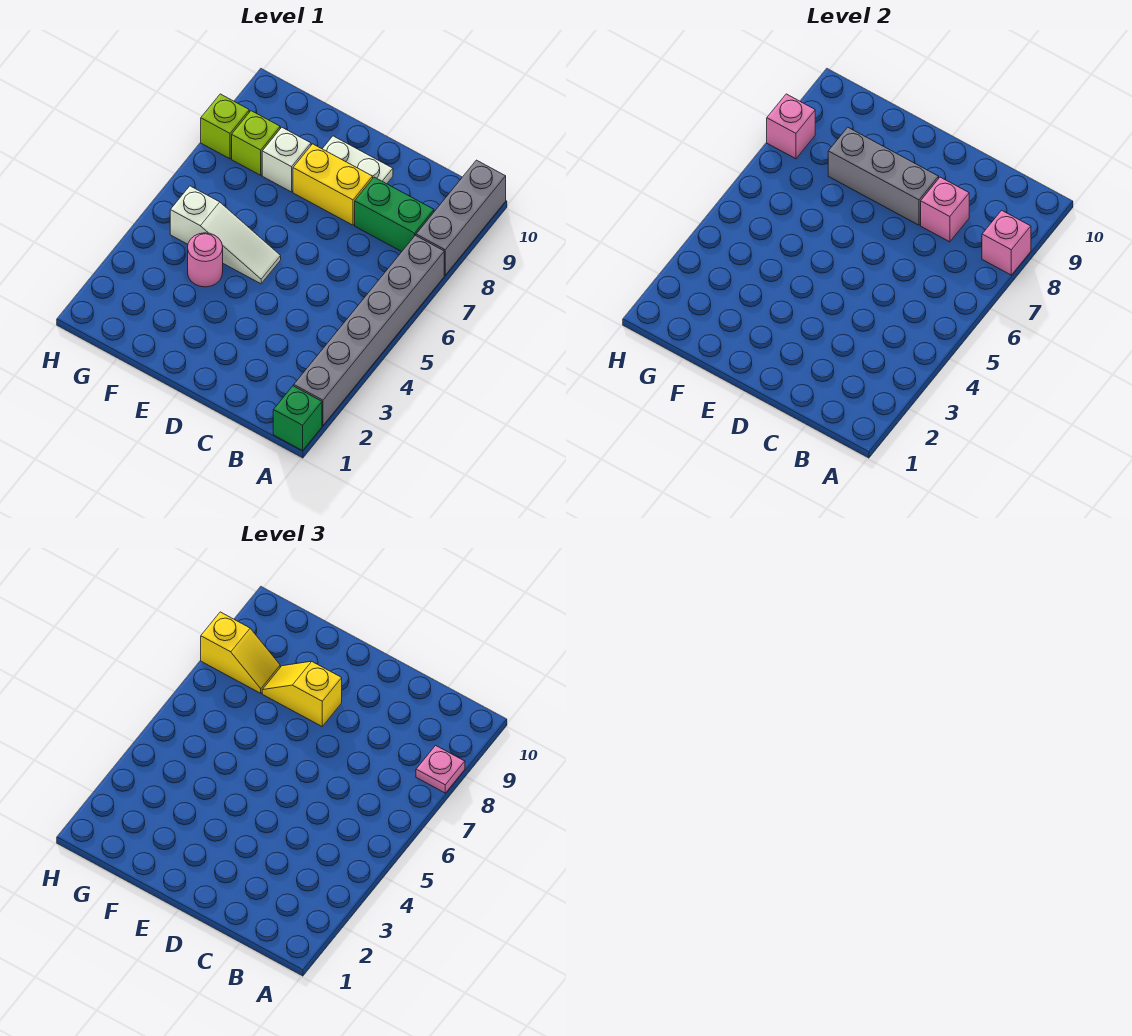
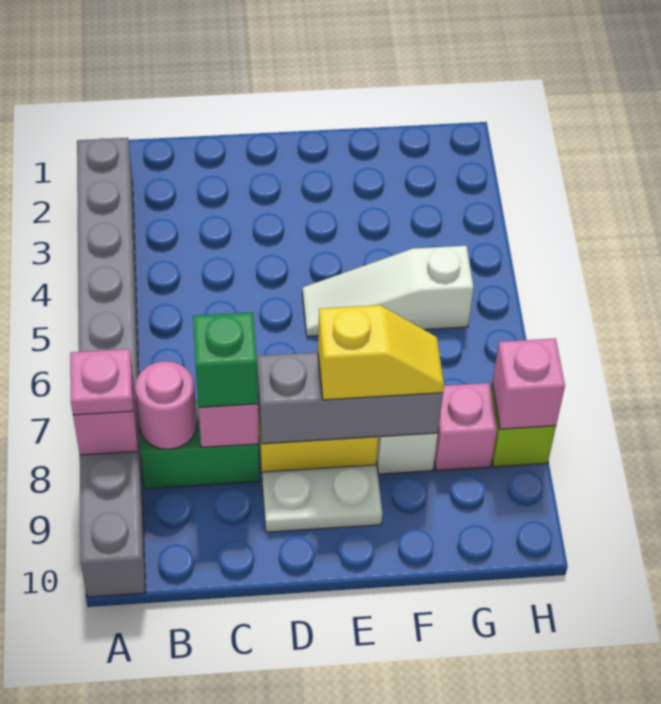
green 1x1 brick [273,386,322,451] -> green 1x1 brick moved to [193,312,258,407]
pink 1x1 round brick [188,233,223,287] -> pink 1x1 round brick moved to [135,361,197,449]
lime 1x1 brick [232,111,280,175] -> pink 1x1 brick [434,383,497,471]
yellow 1x2 slope [201,612,280,693] -> none

